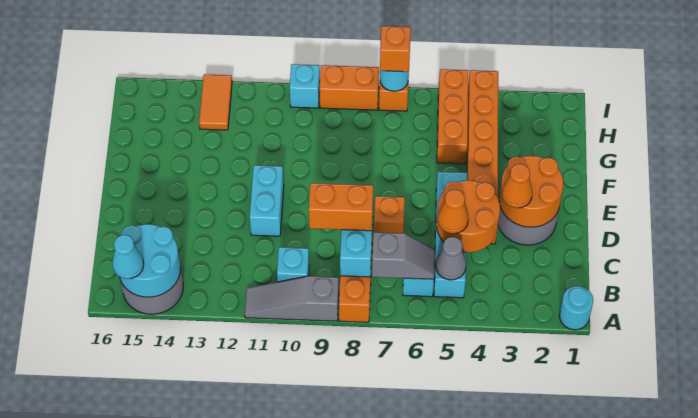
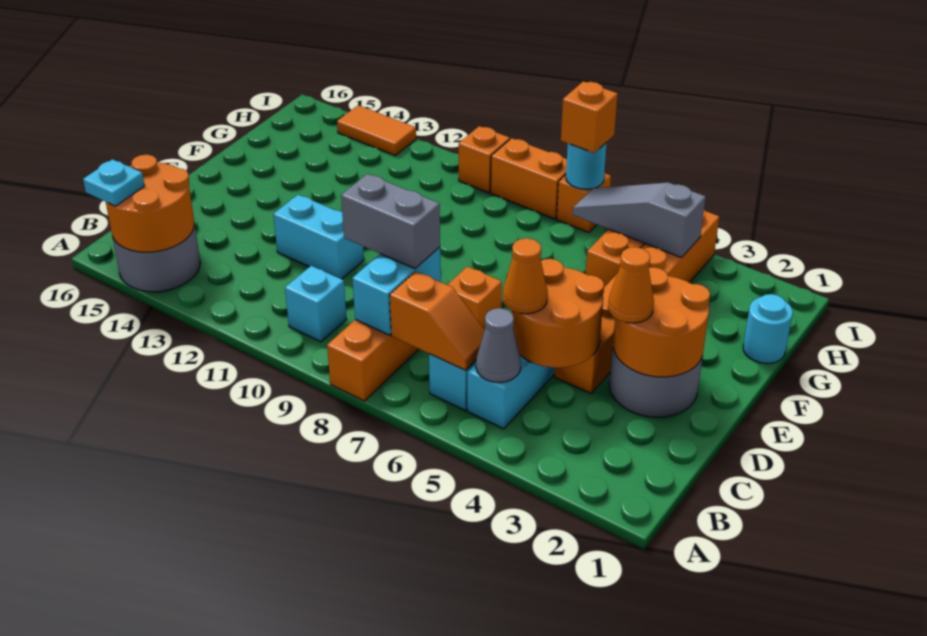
cyan 1x1 round brick [559,286,593,330] -> cyan 1x1 round brick moved to [743,294,793,364]
grey 1x3 slope [245,276,339,321] -> grey 1x3 slope moved to [572,182,706,258]
cyan 2x2 round brick [119,224,180,297] -> orange 2x2 round brick [106,155,194,252]
cyan 1x1 cone [112,235,144,279] -> cyan 1x1 plate [83,159,145,206]
grey 1x2 slope [372,232,435,279] -> orange 1x2 slope [390,271,485,370]
orange 1x2 brick [309,183,373,231] -> grey 1x2 brick [341,174,440,269]
cyan 1x2 brick [250,165,284,236] -> cyan 1x2 brick turned to [273,195,364,279]
orange 1x2 tile [199,74,232,130] -> orange 1x2 tile turned to [337,105,416,156]
cyan 1x1 brick [290,64,320,108] -> orange 1x1 brick [459,126,510,193]

